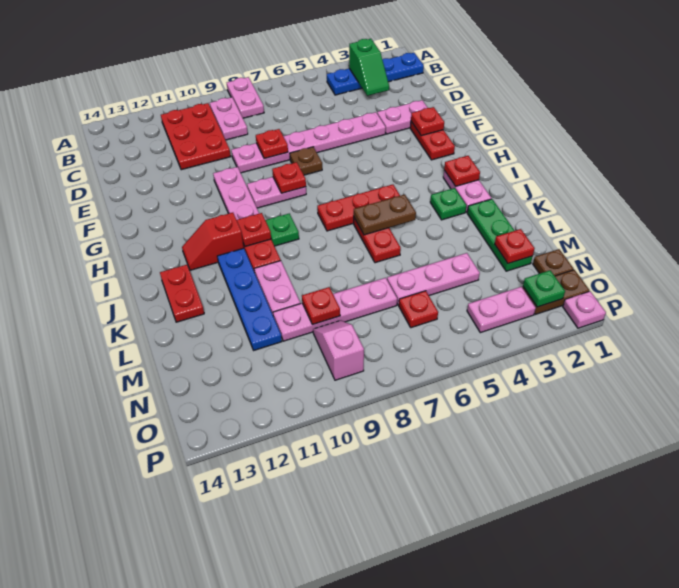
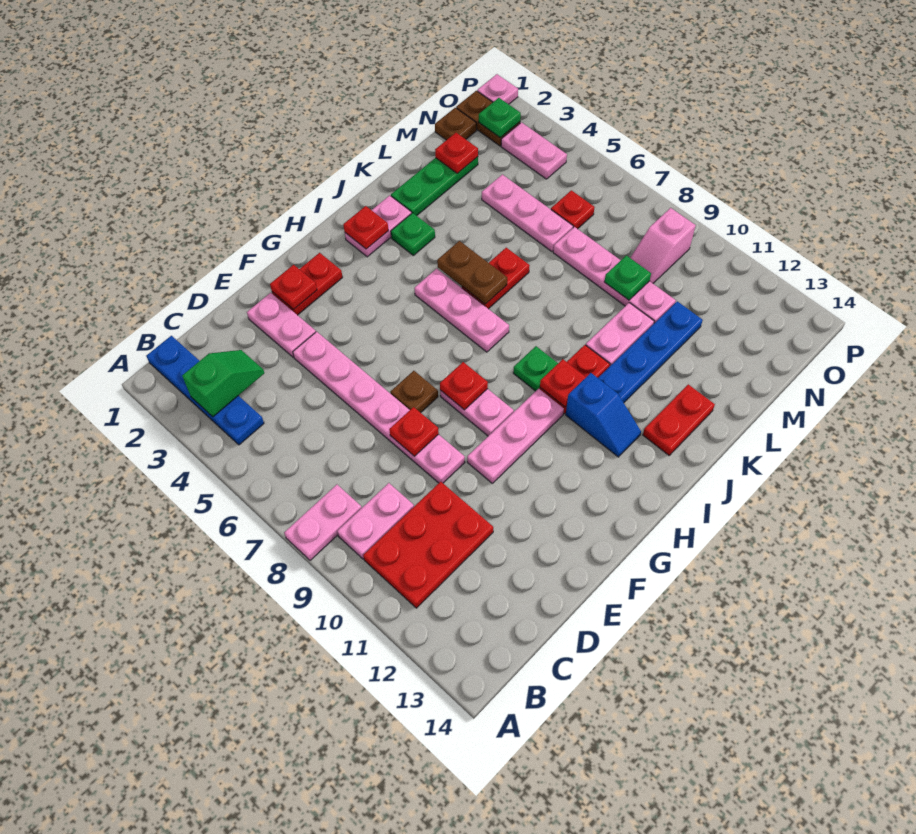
red 1x3 plate [317,185,400,231] -> pink 1x3 plate [414,269,509,352]
red 1x2 slope [182,213,244,270] -> blue 1x2 slope [566,373,641,457]
red 1x1 plate [302,287,340,325] -> green 1x1 plate [604,256,651,300]

